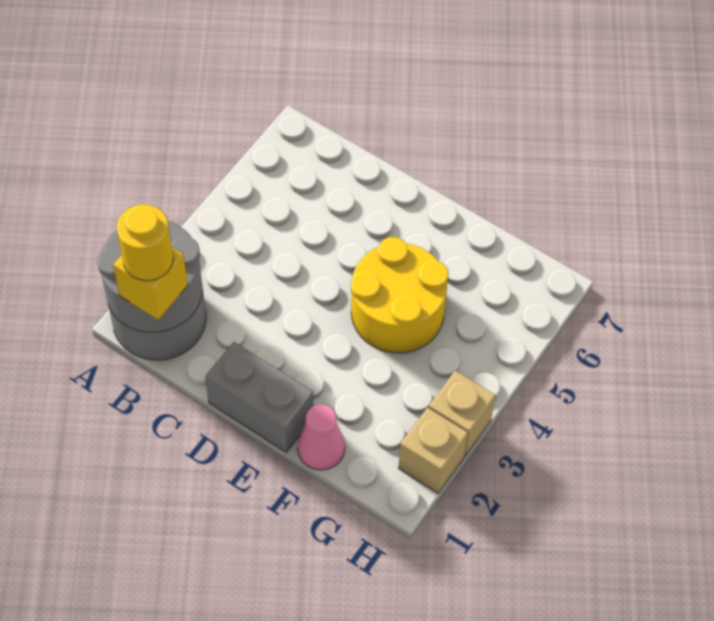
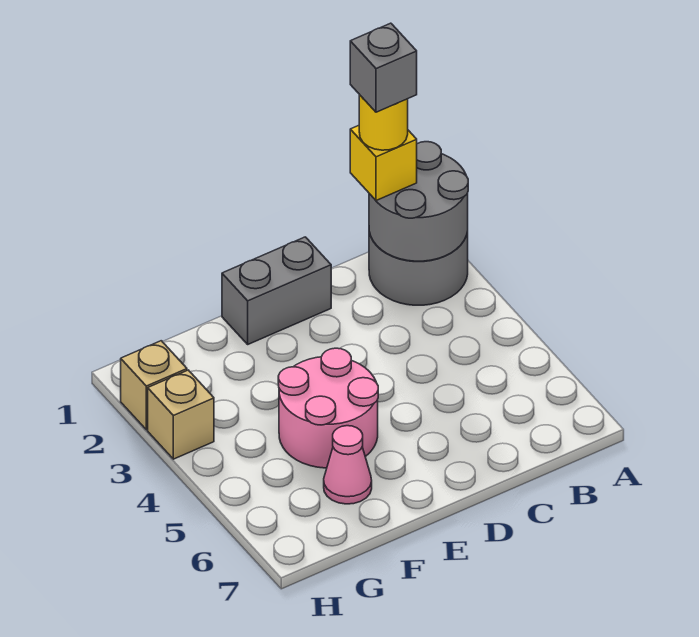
none -> grey 1x1 brick [350,23,417,112]
yellow 2x2 round brick [351,237,448,353] -> pink 2x2 round brick [278,348,378,468]
pink 1x1 cone [298,405,345,470] -> pink 1x1 cone moved to [324,426,372,504]

